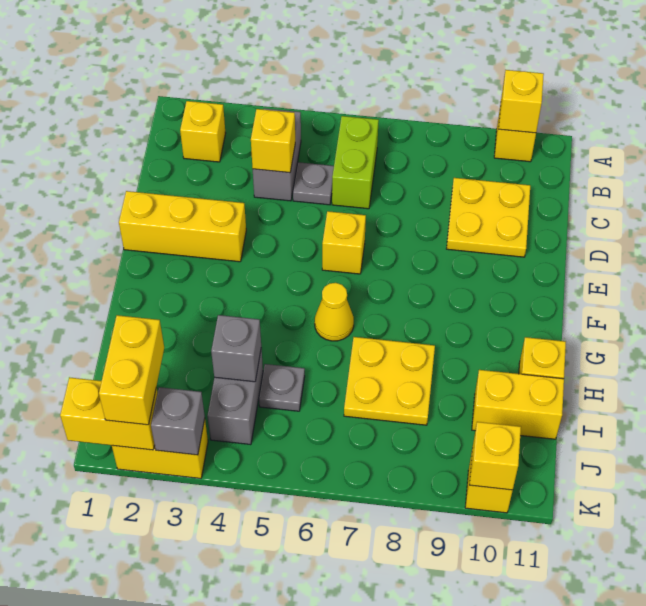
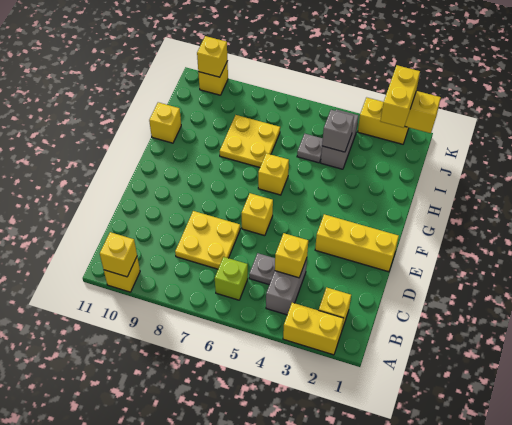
lime 1x2 brick [332,116,379,209] -> lime 1x1 brick [215,257,248,300]
yellow 2x2 plate [447,178,530,257] -> yellow 2x2 plate moved to [175,211,240,269]
yellow 1x1 cone [315,283,354,341] -> yellow 1x1 brick [258,153,289,195]
yellow 1x2 brick [472,370,564,439] -> yellow 1x2 brick moved to [283,303,344,355]
grey 1x1 brick [151,387,205,455] -> none

